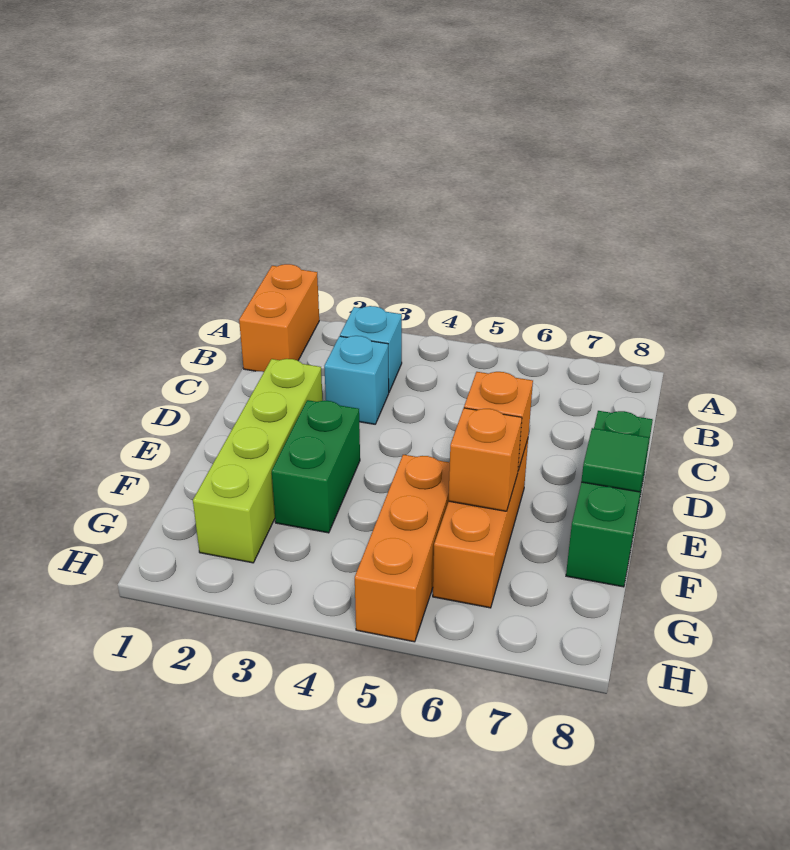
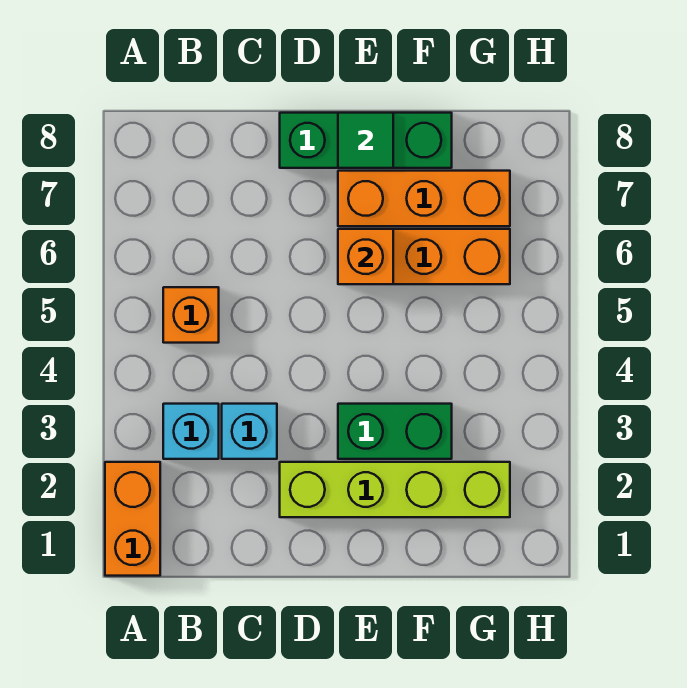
orange 1x2 brick [239,264,319,372] -> orange 1x2 brick turned to [105,462,160,576]
orange 1x3 brick [355,455,450,642] -> orange 1x3 brick moved to [338,171,510,226]
orange 1x1 brick [449,408,522,511] -> orange 1x1 brick moved to [163,287,219,343]

